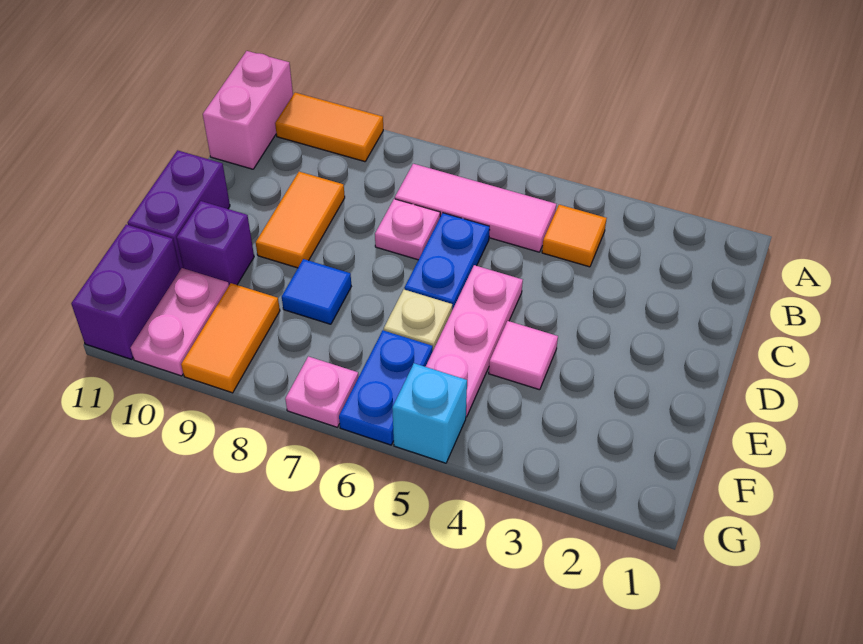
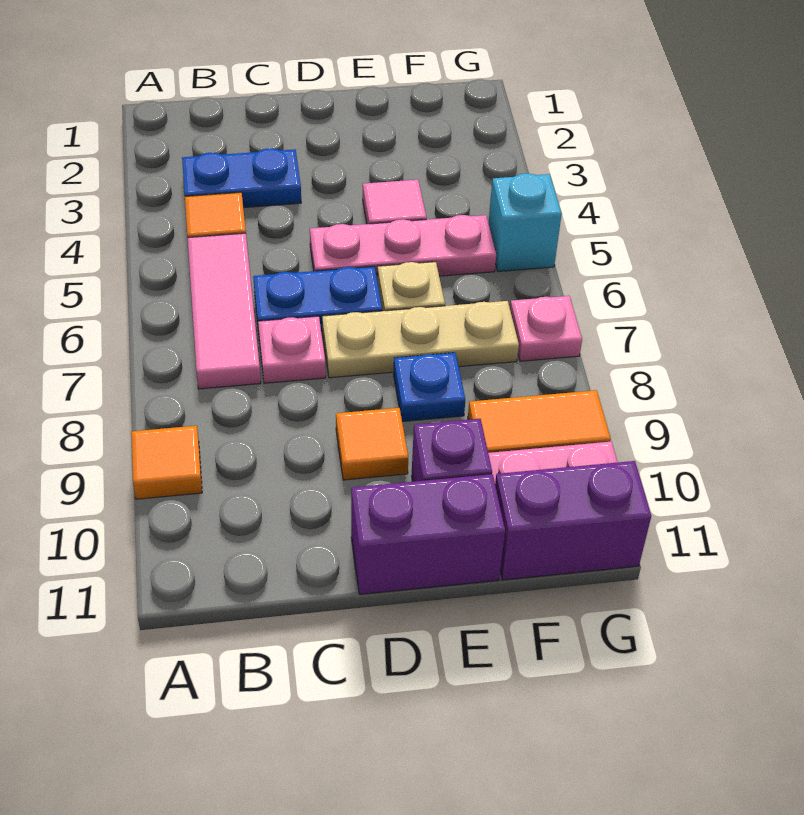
orange 1x2 tile [275,93,383,162] -> orange 1x1 tile [131,426,202,499]
pink 1x2 brick [203,51,293,169] -> none
orange 1x2 tile [256,172,345,268] -> orange 1x1 tile [336,408,408,480]
none -> tan 1x3 plate [322,301,519,378]
blue 1x1 tile [282,259,351,324] -> blue 1x1 plate [393,353,465,422]
blue 1x2 plate [339,330,433,445] -> blue 1x2 plate moved to [182,148,301,208]

